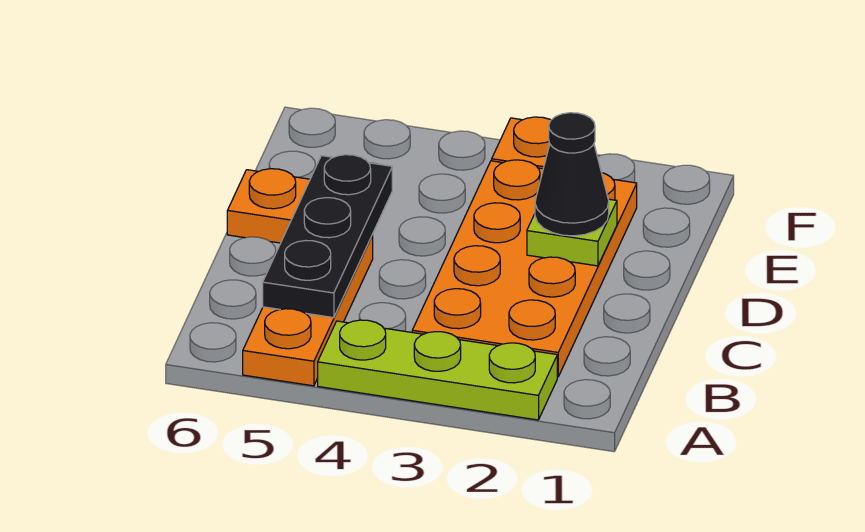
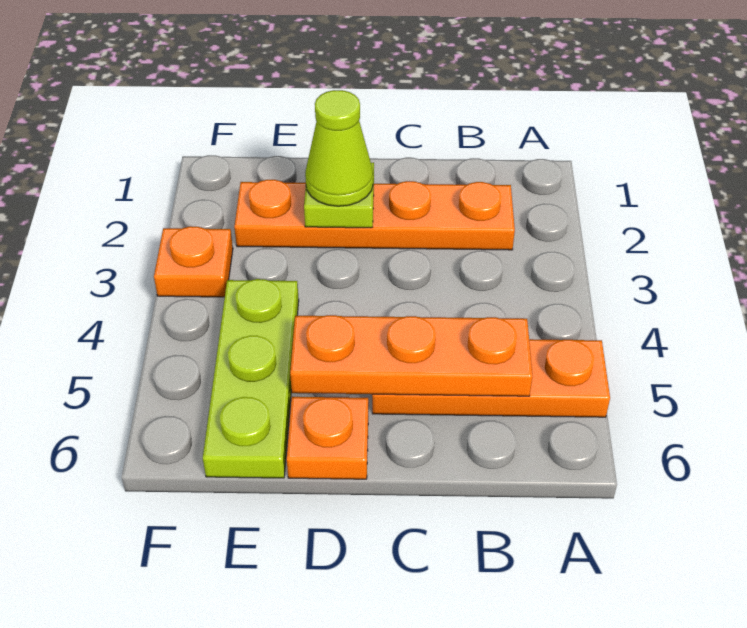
lime 1x3 plate [318,320,557,420] -> lime 1x3 plate moved to [203,279,299,478]
orange 2x4 plate [412,160,637,377] -> orange 1x4 plate [234,180,515,250]
black 1x3 plate [263,155,392,318] -> orange 1x3 plate [290,315,532,396]
black 1x1 cone [535,113,609,236] -> lime 1x1 cone [305,90,373,206]

